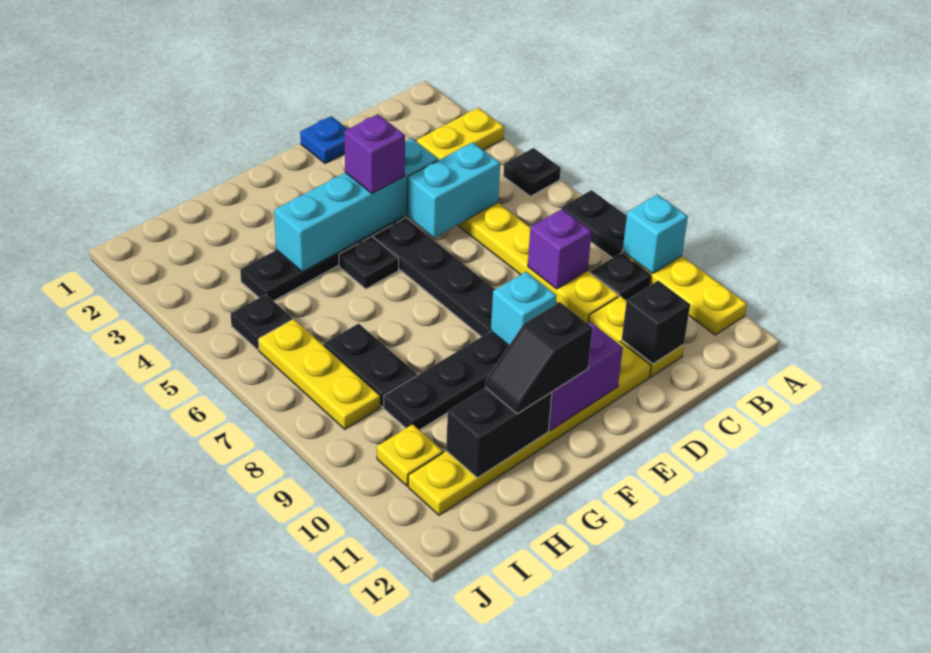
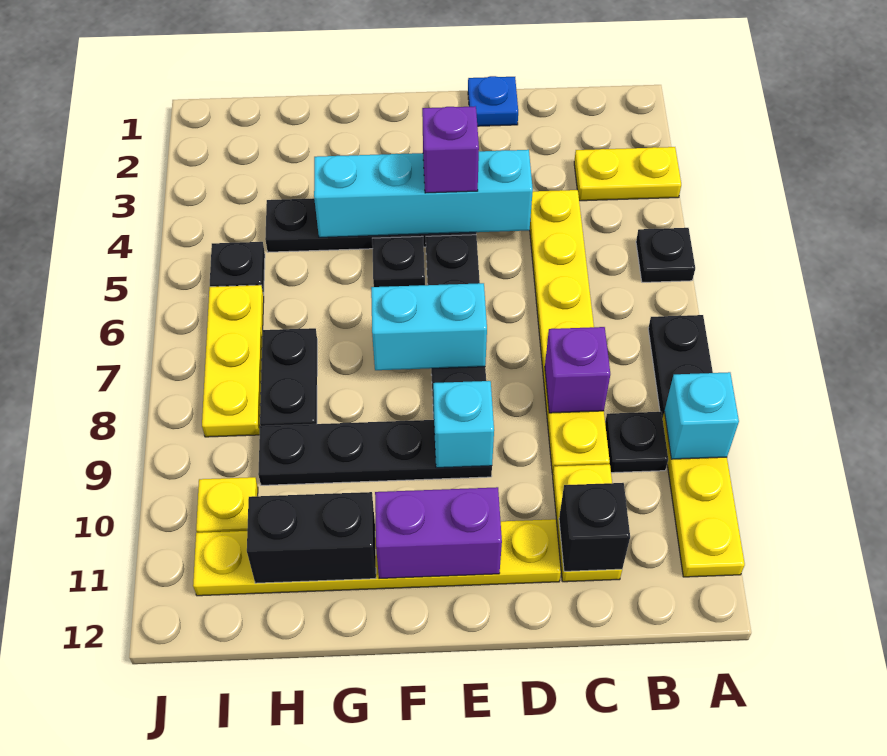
cyan 1x2 brick [407,142,500,238] -> cyan 1x2 brick moved to [371,283,487,370]
black 1x2 slope [485,302,593,414] -> none

